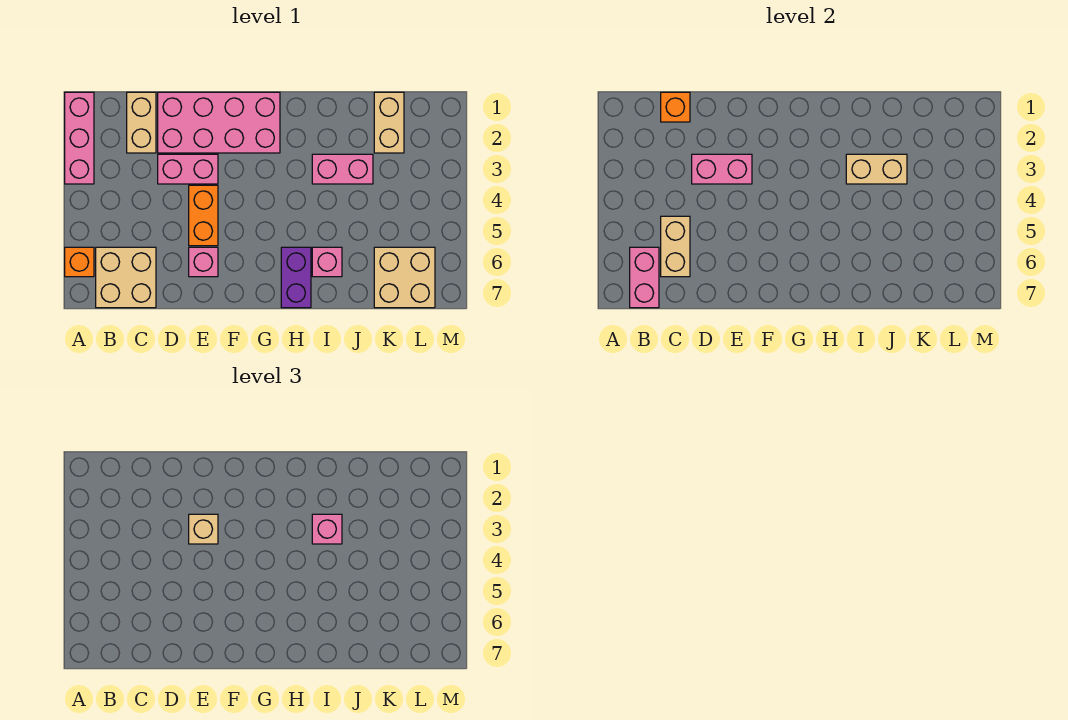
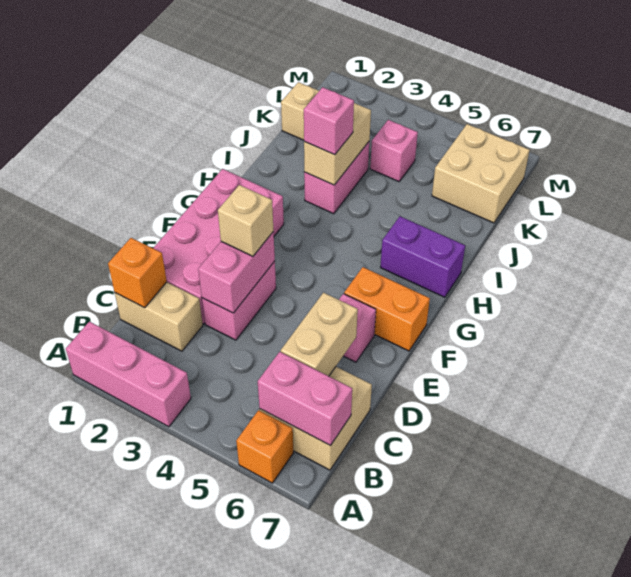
tan 1x2 brick [661,216,690,277] -> tan 1x2 brick turned to [281,293,358,376]
orange 1x2 brick [189,185,218,246] -> orange 1x2 brick moved to [344,267,430,351]
pink 1x1 brick [312,247,342,277] -> pink 1x1 brick moved to [370,120,418,182]

